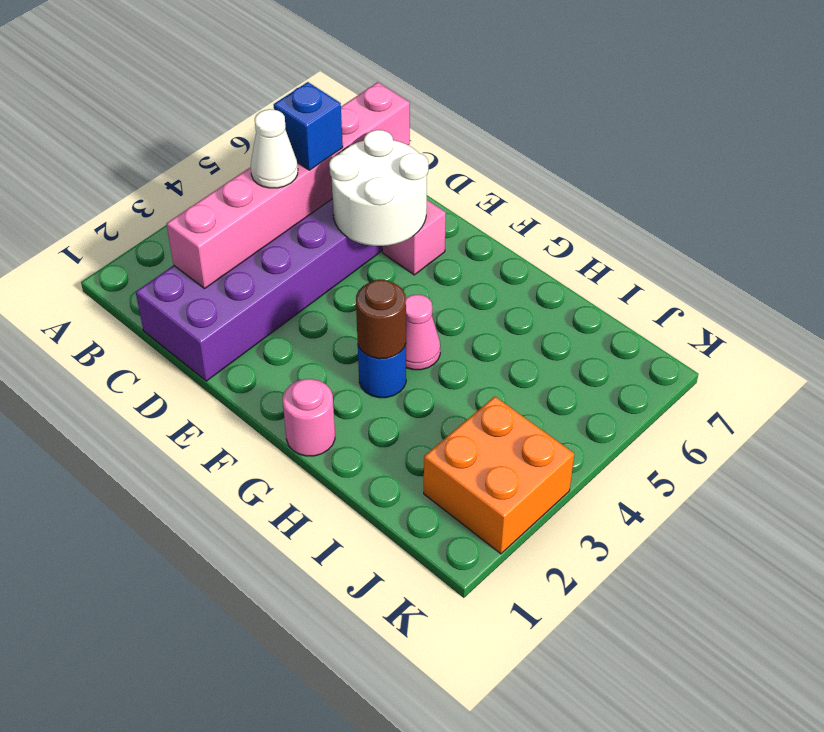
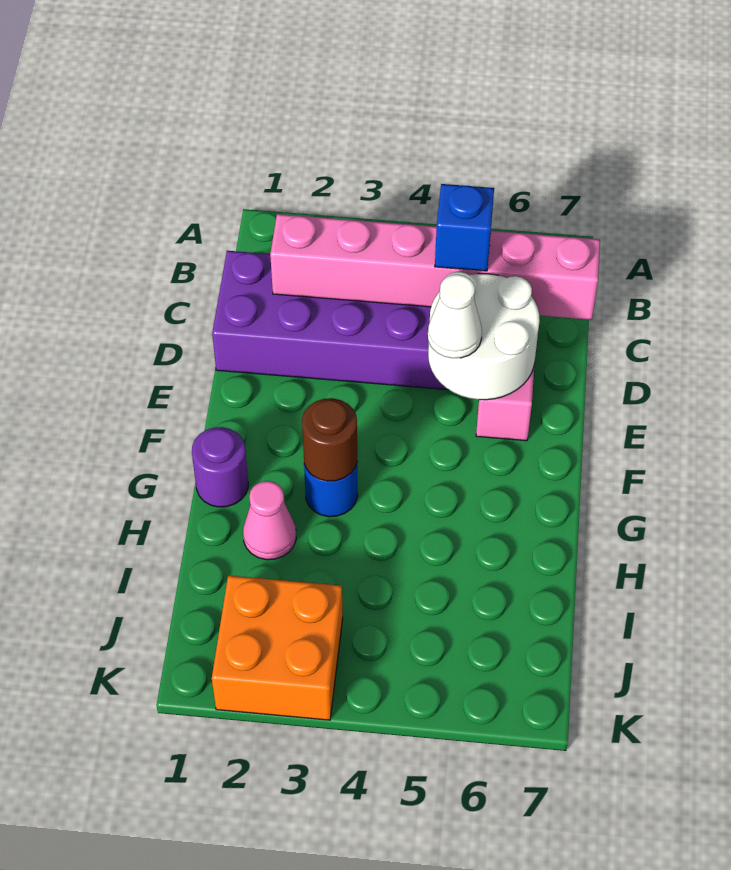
white 1x1 cone [251,109,298,188] -> white 1x1 cone moved to [428,274,482,358]
pink 1x1 round brick [283,379,335,456] -> purple 1x1 round brick [192,427,248,507]
pink 1x1 cone [406,295,440,370] -> pink 1x1 cone moved to [243,481,296,560]

